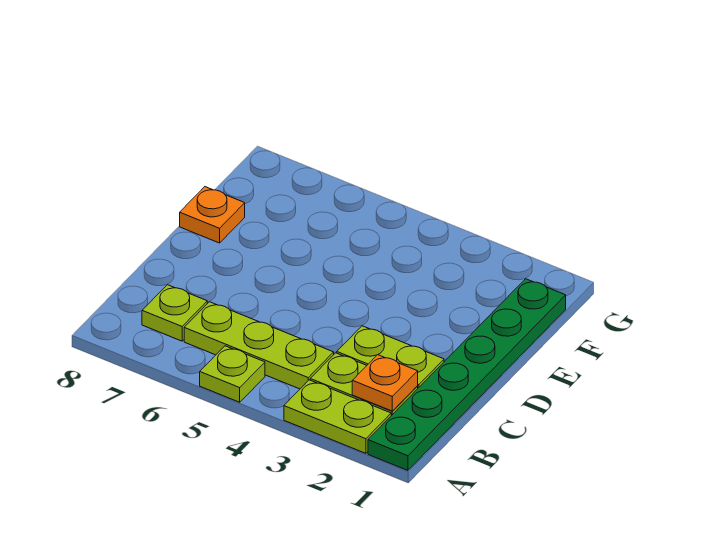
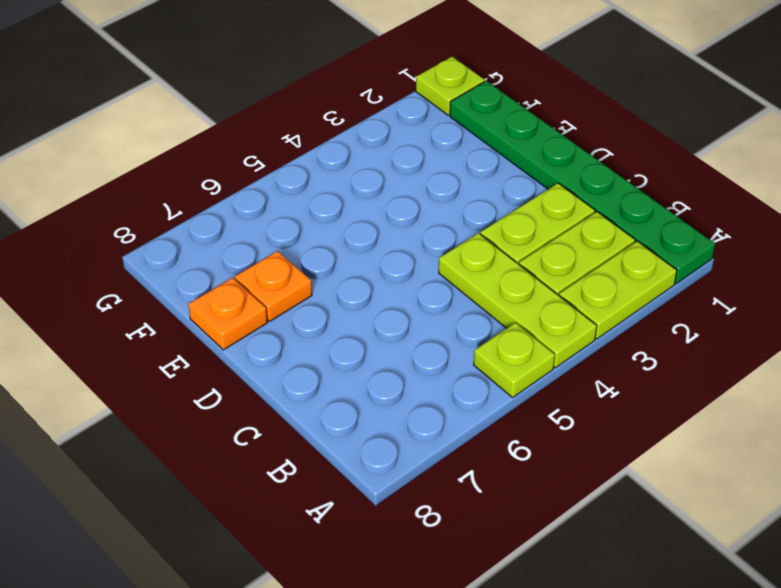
orange 1x1 plate [352,355,418,411] -> orange 1x1 plate moved to [235,251,312,322]
lime 1x3 plate [184,302,334,389] -> lime 1x3 plate turned to [439,233,597,368]
lime 1x1 plate [142,285,207,341] -> lime 1x1 plate moved to [416,57,485,115]

